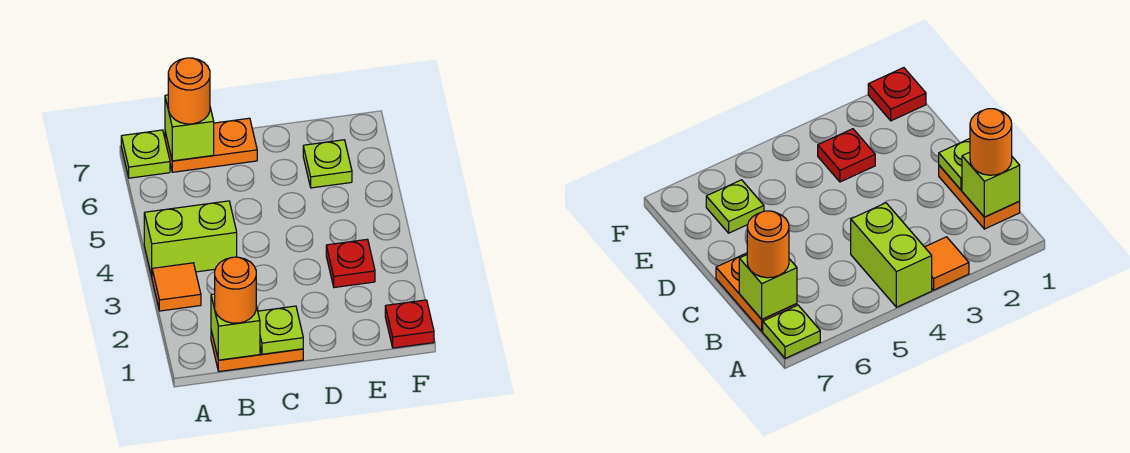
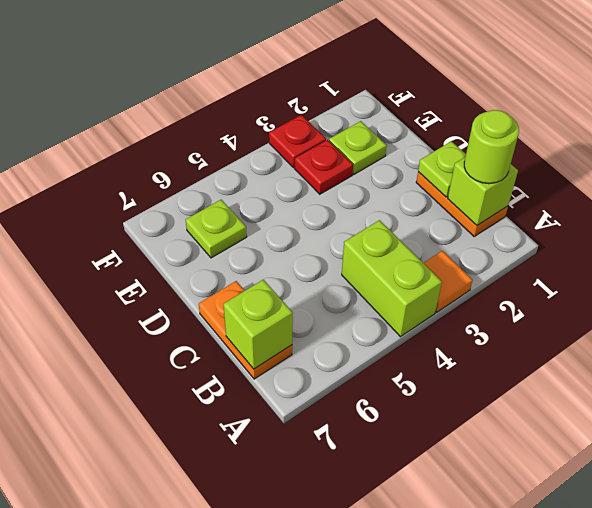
lime 1x1 plate [121,130,170,178] -> lime 1x1 plate moved to [329,121,387,174]
orange 1x1 round brick [215,257,256,323] -> lime 1x1 round brick [464,110,519,184]
orange 1x1 round brick [168,58,210,124] -> none
red 1x1 plate [385,300,434,348] -> red 1x1 plate moved to [269,115,326,168]

